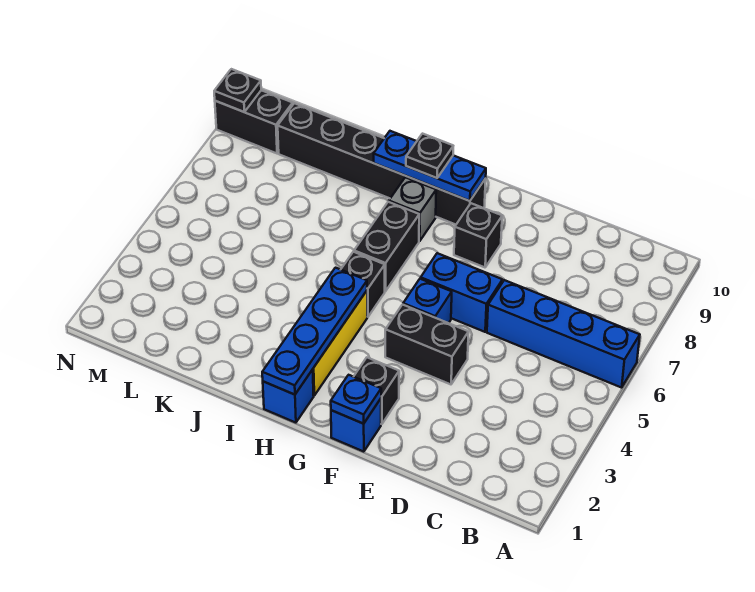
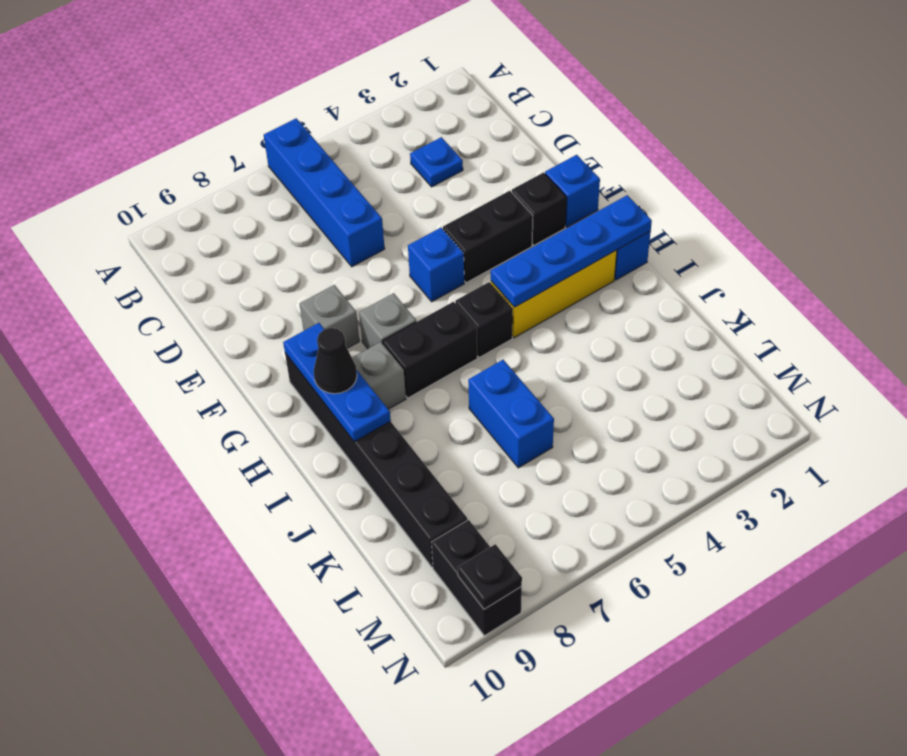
black 1x2 brick [385,305,469,384] -> black 1x2 brick turned to [443,191,533,283]
blue 1x2 brick [421,253,503,332] -> blue 1x2 brick moved to [468,360,554,468]
blue 1x1 plate [331,375,381,424] -> blue 1x1 plate moved to [410,137,463,187]
black 1x1 brick [454,203,502,267] -> grey 1x1 brick [300,285,359,348]
none -> grey 1x1 brick [359,293,416,349]
black 1x1 plate [406,134,453,178] -> black 1x1 cone [314,328,357,394]

